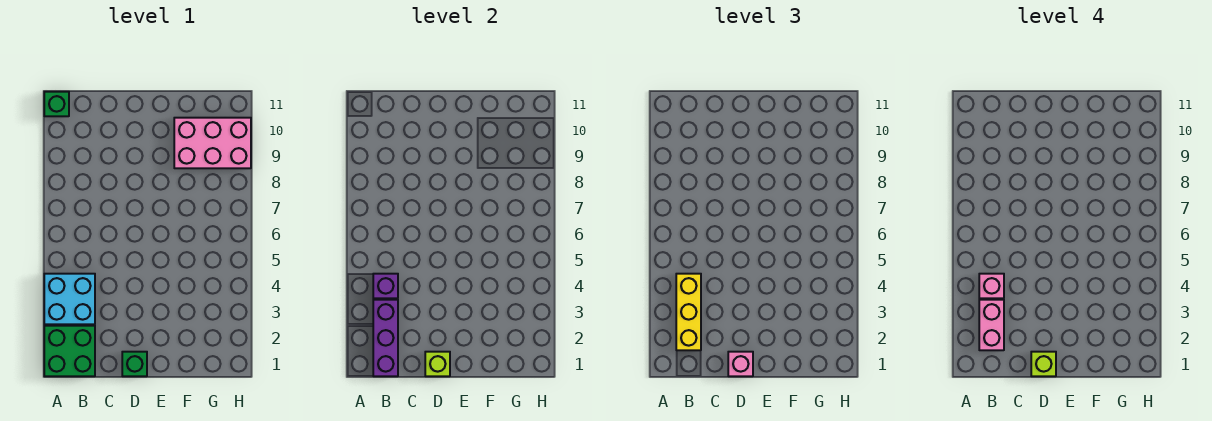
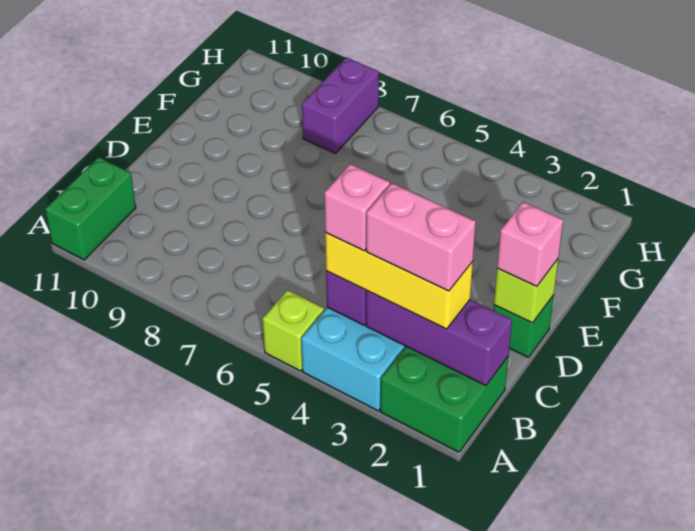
green 1x1 brick [44,92,69,116] -> green 1x2 brick [45,157,136,260]
lime 1x1 brick [1031,352,1056,376] -> lime 1x1 brick moved to [263,290,324,371]
pink 2x3 brick [174,118,251,168] -> none
none -> purple 1x2 brick [302,57,379,153]

